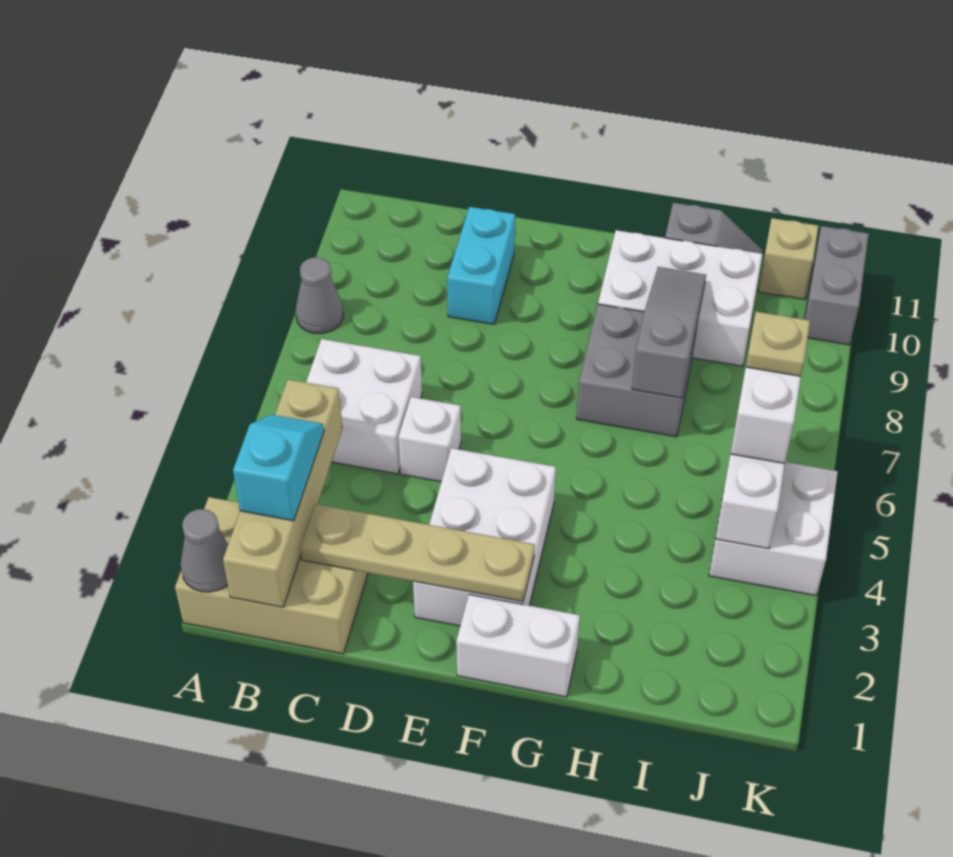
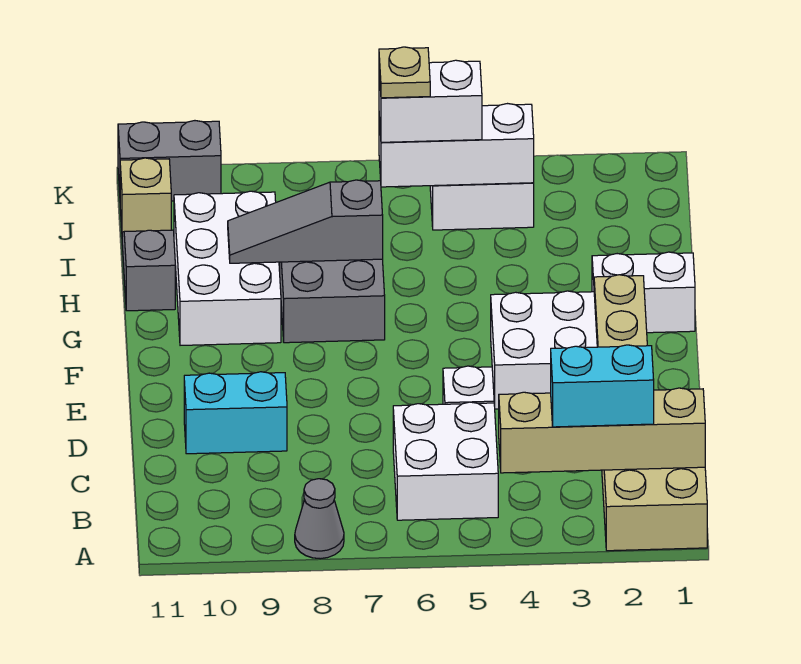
grey 1x1 cone [181,509,228,592] -> none
cyan 1x2 slope [233,415,324,521] -> cyan 1x2 brick [551,345,654,427]
white 1x2 brick [456,594,580,697] -> white 1x2 brick turned to [592,252,695,333]

